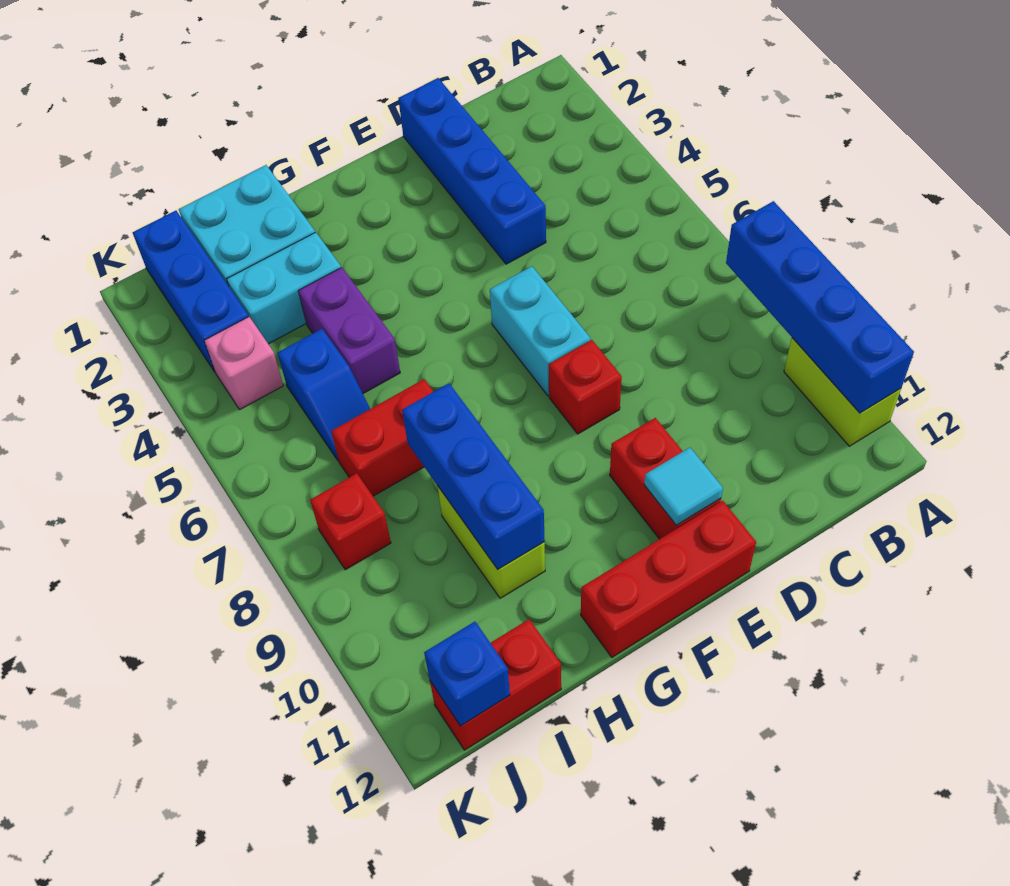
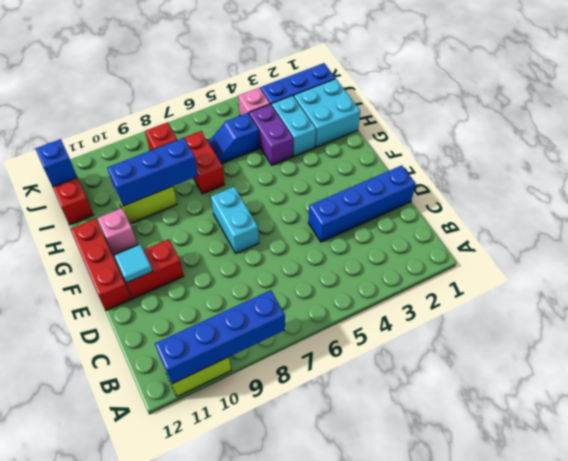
cyan 1x2 brick [490,266,590,396] -> cyan 1x2 brick turned to [211,186,259,253]
red 1x1 brick [549,340,622,434] -> none
none -> pink 1x1 brick [97,208,137,255]
purple 1x2 brick [298,268,400,393] -> purple 1x2 brick turned to [249,104,293,165]

